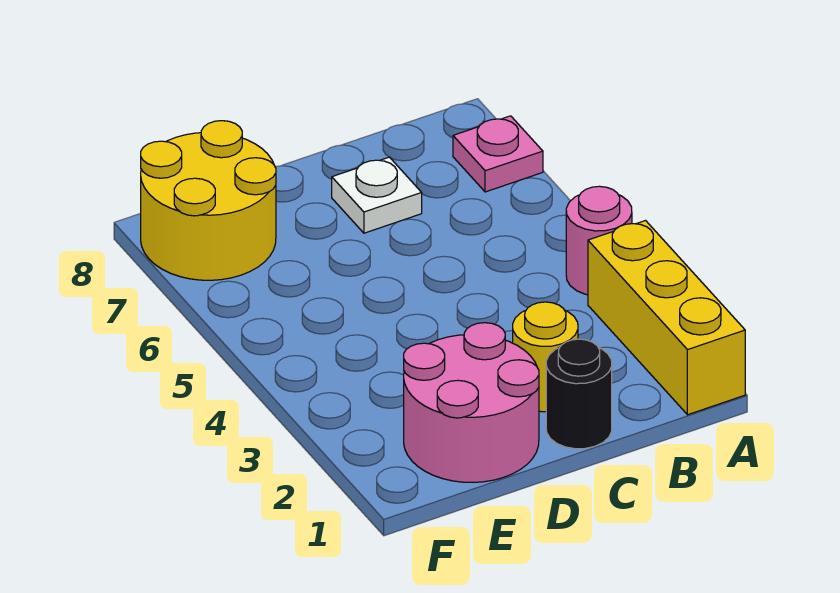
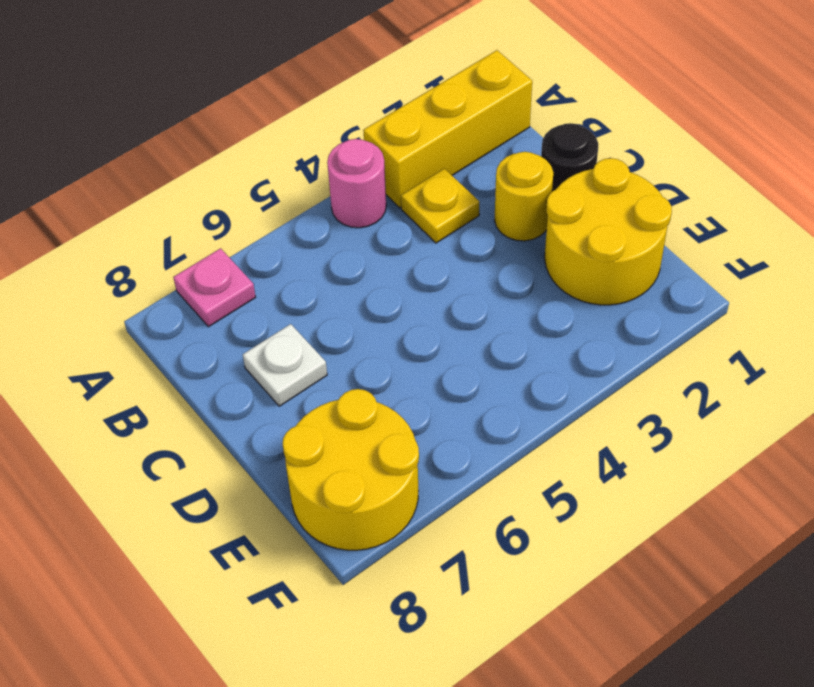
none -> yellow 1x1 plate [401,169,479,243]
pink 2x2 round brick [404,323,539,482] -> yellow 2x2 round brick [545,158,672,305]

